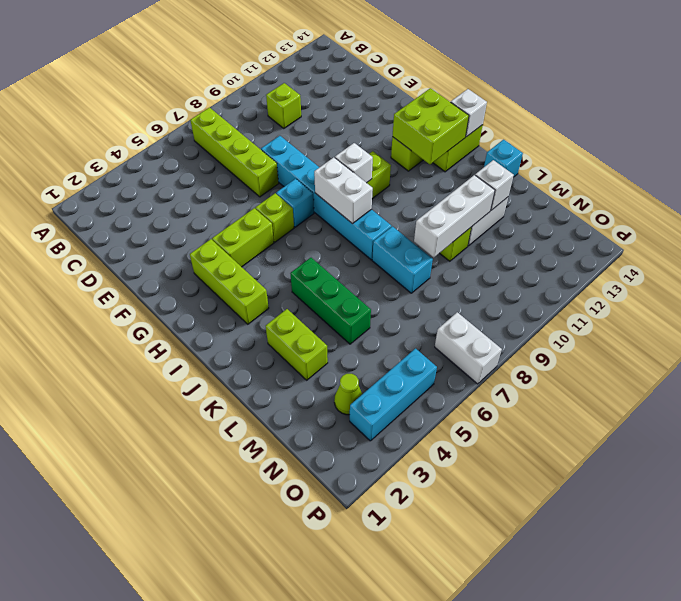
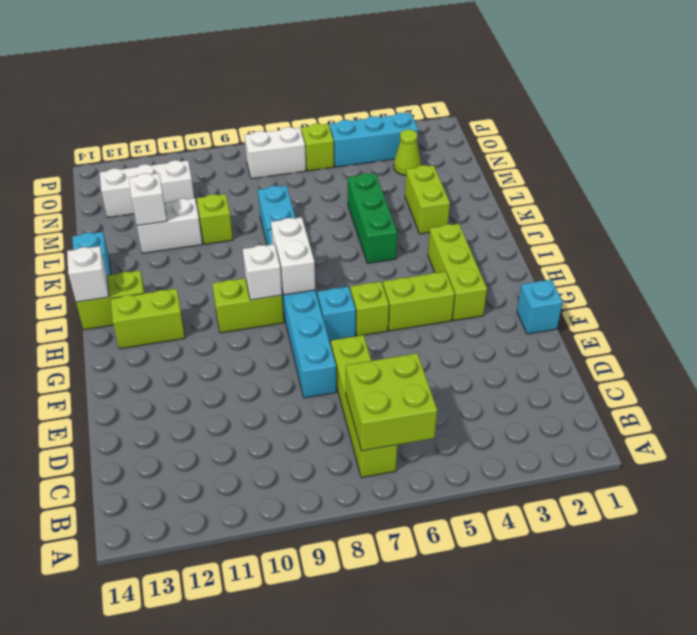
lime 1x1 brick [266,83,301,129] -> lime 1x1 brick moved to [301,124,334,171]
none -> cyan 1x1 brick [517,280,563,334]
lime 2x2 brick [393,88,469,164] -> lime 2x2 brick moved to [346,353,437,451]
white 1x3 brick [414,175,495,258] -> white 1x3 brick moved to [100,160,194,218]
white 1x2 brick [435,312,502,384] -> white 1x2 brick turned to [244,127,306,179]

